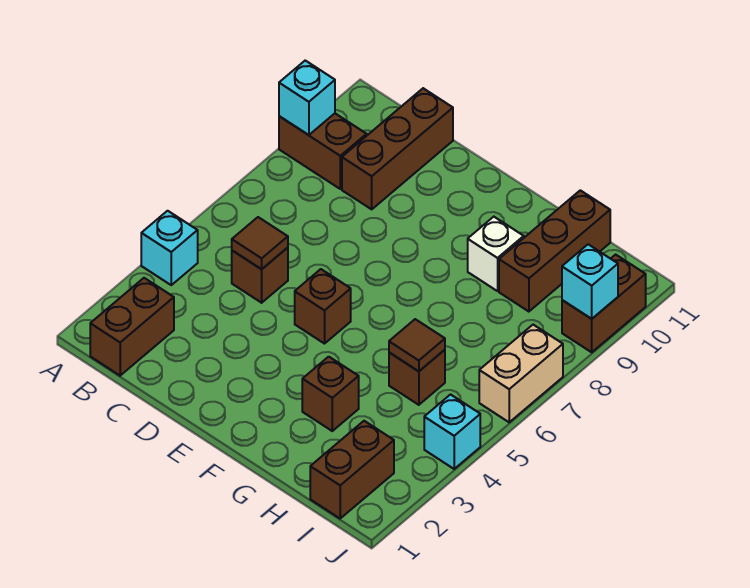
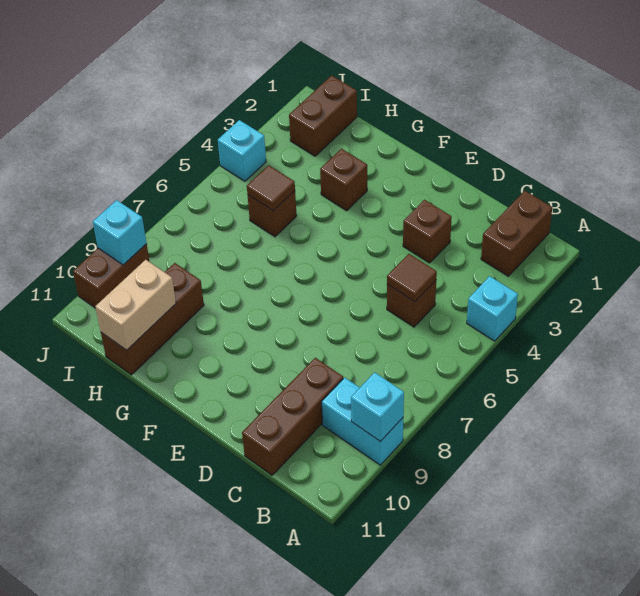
brown 1x2 brick [279,114,367,189] -> cyan 1x2 brick [322,378,403,465]
brown 1x1 brick [295,269,351,344] -> brown 1x1 brick moved to [403,200,452,263]
white 1x1 brick [468,217,524,291] -> none
tan 1x2 brick [479,325,563,422] -> tan 1x2 brick moved to [95,260,176,350]

